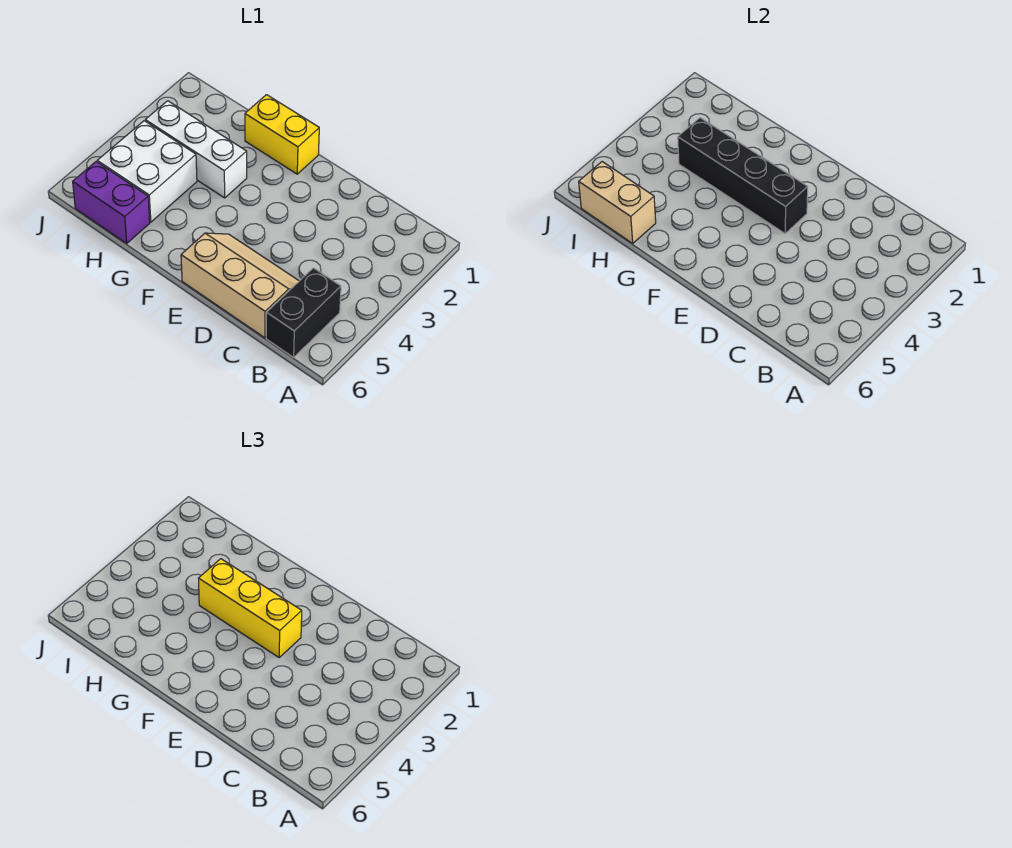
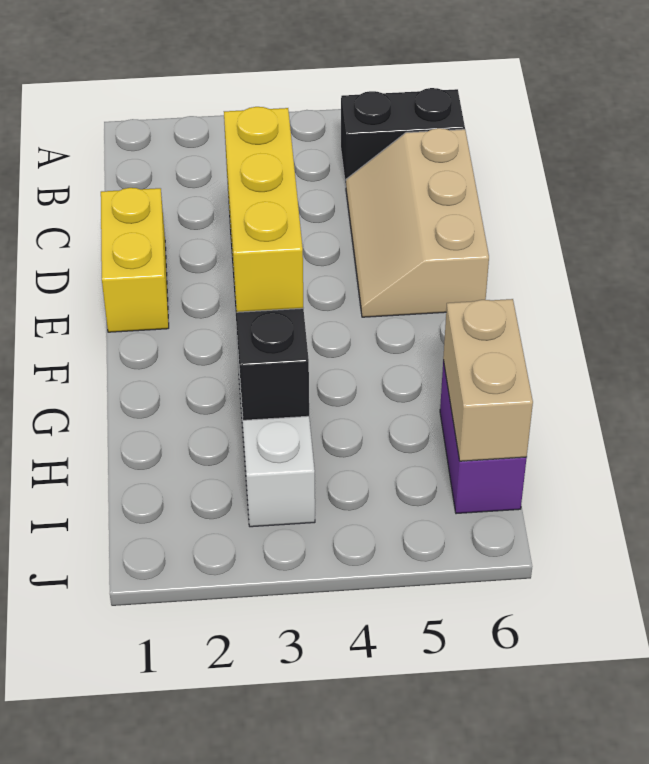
yellow 1x2 brick [245,95,319,174] -> yellow 1x2 brick moved to [101,188,169,332]
white 2x2 brick [97,121,197,222] -> none

